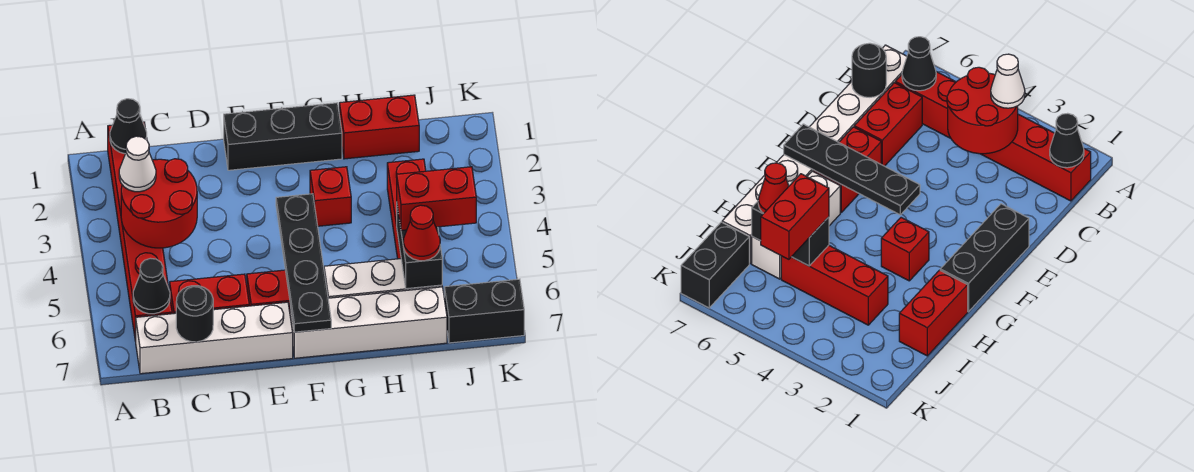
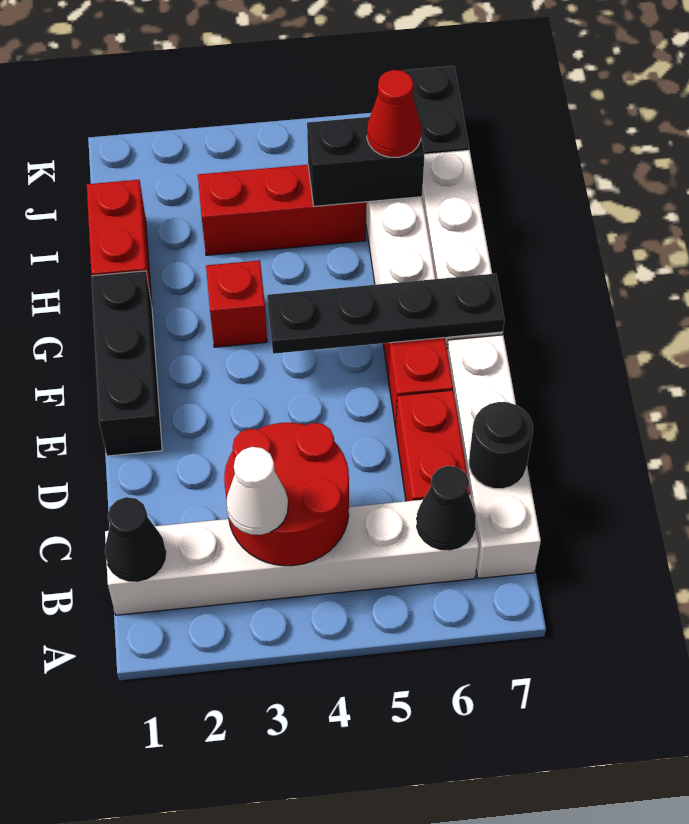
red 1x6 brick [108,122,172,341] -> white 1x6 brick [105,495,479,615]
red 1x2 brick [397,167,476,231] -> none

